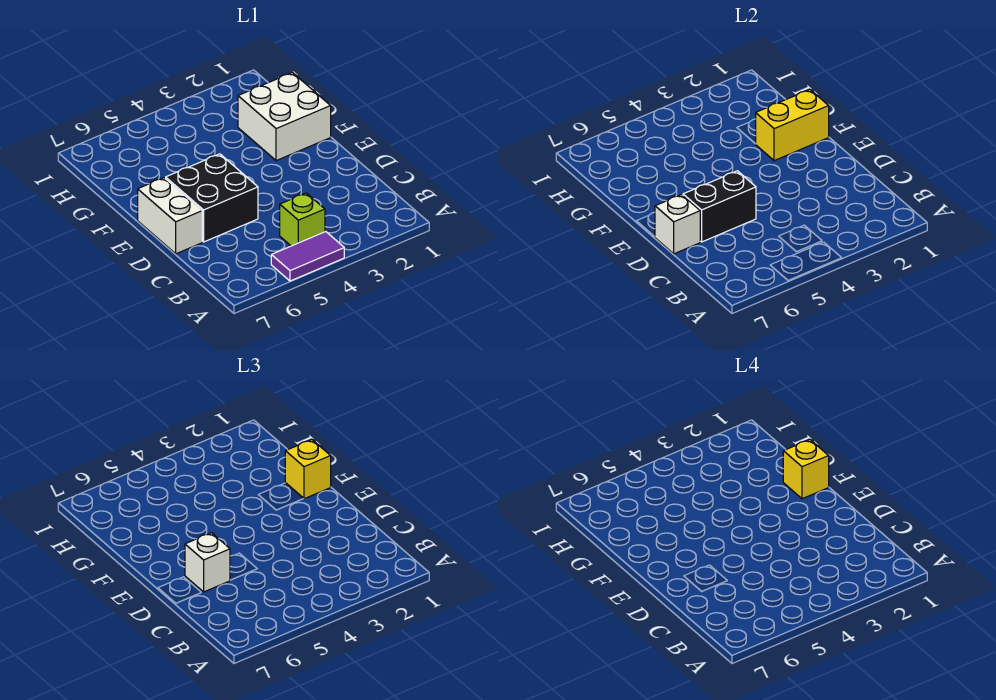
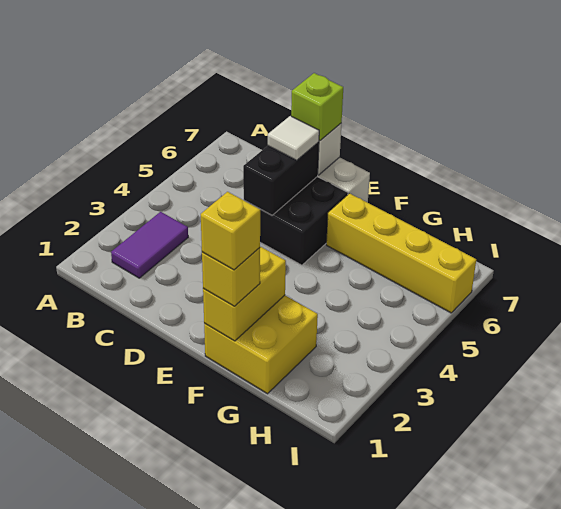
purple 1x2 tile [271,232,344,281] -> purple 1x2 tile moved to [111,212,188,278]
lime 1x1 brick [280,193,325,246] -> lime 1x1 brick moved to [291,73,343,141]
white 1x1 brick [185,533,230,592] -> white 1x1 tile [268,116,319,160]
white 2x2 brick [238,73,331,161] -> yellow 2x2 brick [204,295,318,394]
none -> yellow 1x4 brick [326,193,476,313]

